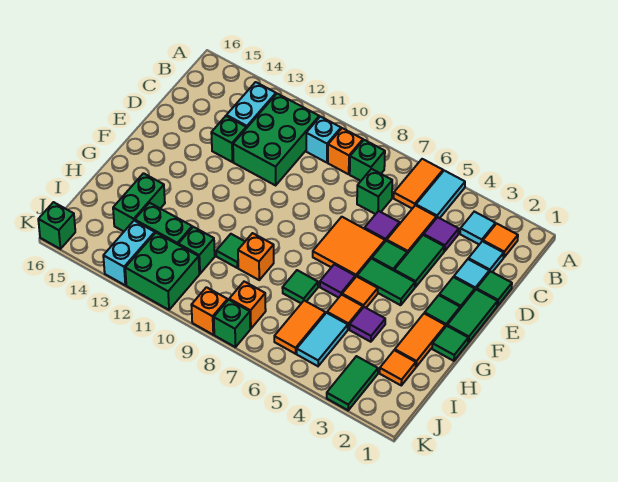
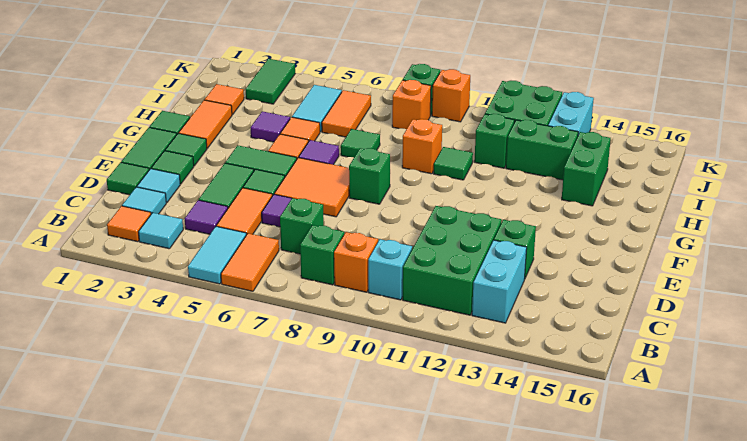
green 1x1 brick [38,202,75,249] -> green 1x1 brick moved to [349,148,390,204]

